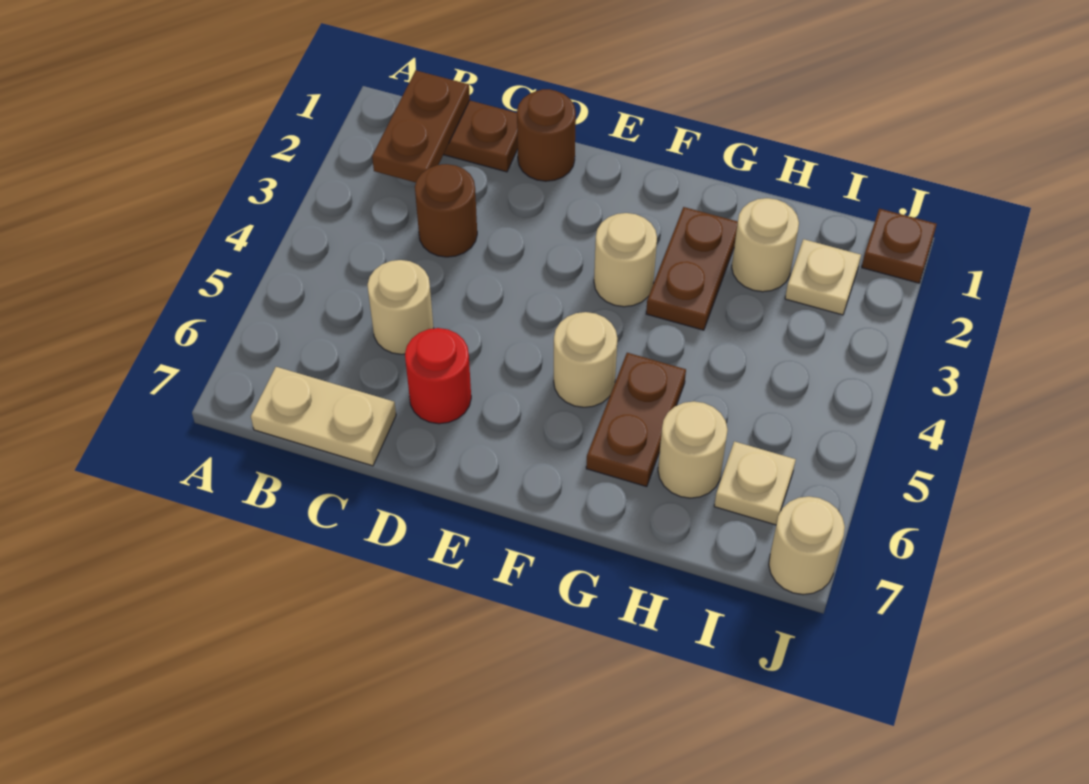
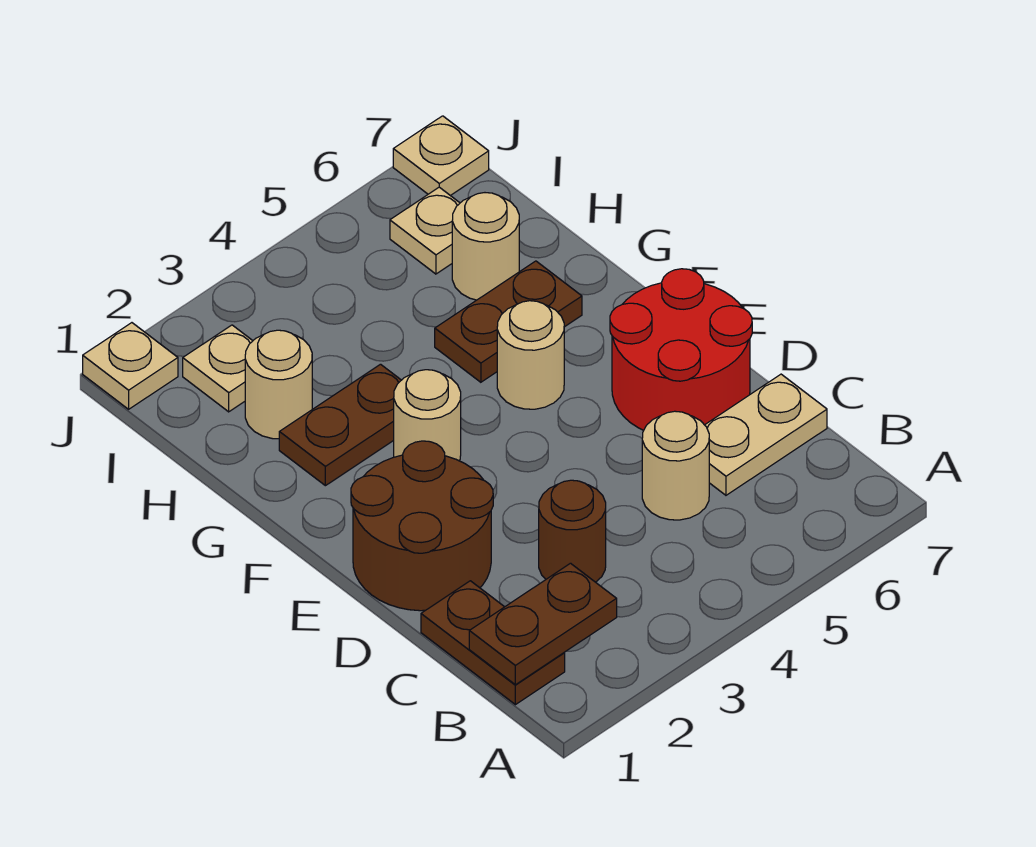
tan 1x2 plate [251,367,396,466] -> tan 1x2 plate turned to [705,374,827,495]
brown 1x1 round brick [517,89,576,181] -> brown 2x2 round brick [351,441,493,611]
red 1x1 round brick [405,328,471,424] -> red 2x2 round brick [610,269,752,430]
brown 1x1 plate [862,209,937,283] -> tan 1x1 plate [83,323,178,409]
tan 1x1 round brick [769,496,845,595] -> tan 1x1 plate [393,116,489,196]

